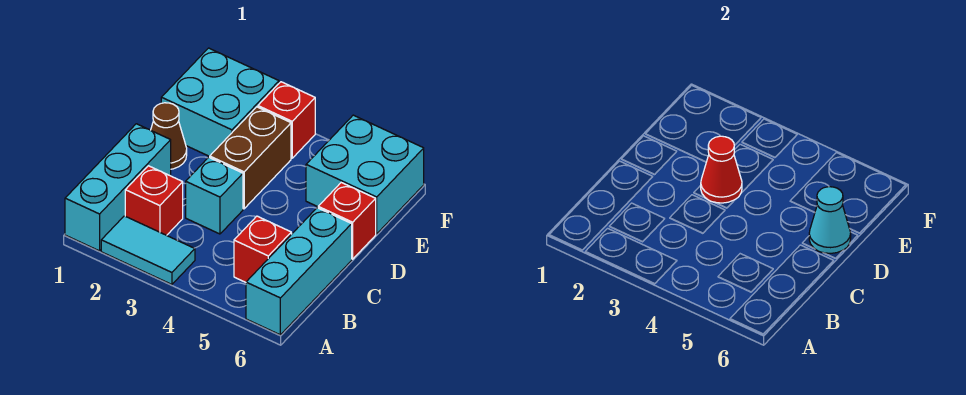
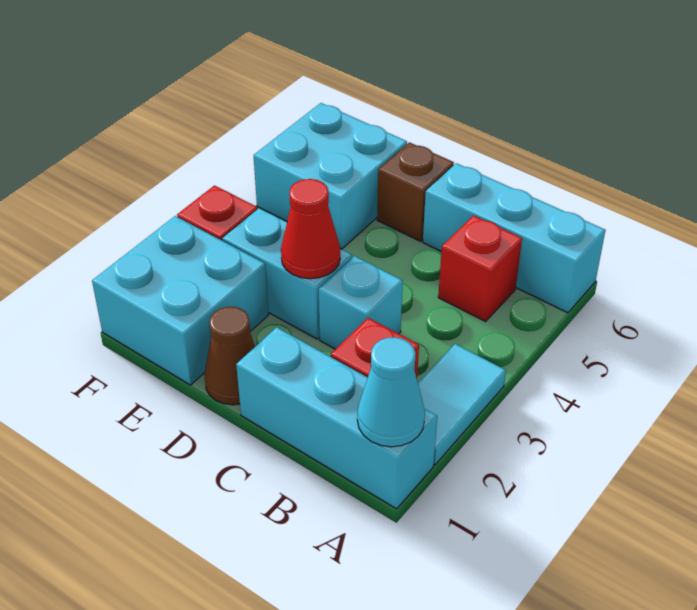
brown 1x2 brick [210,107,291,209] -> cyan 1x2 brick [222,208,352,339]
red 1x1 brick [318,183,376,259] -> brown 1x1 brick [377,142,454,241]
cyan 1x1 cone [809,187,851,253] -> cyan 1x1 cone moved to [357,337,425,447]

